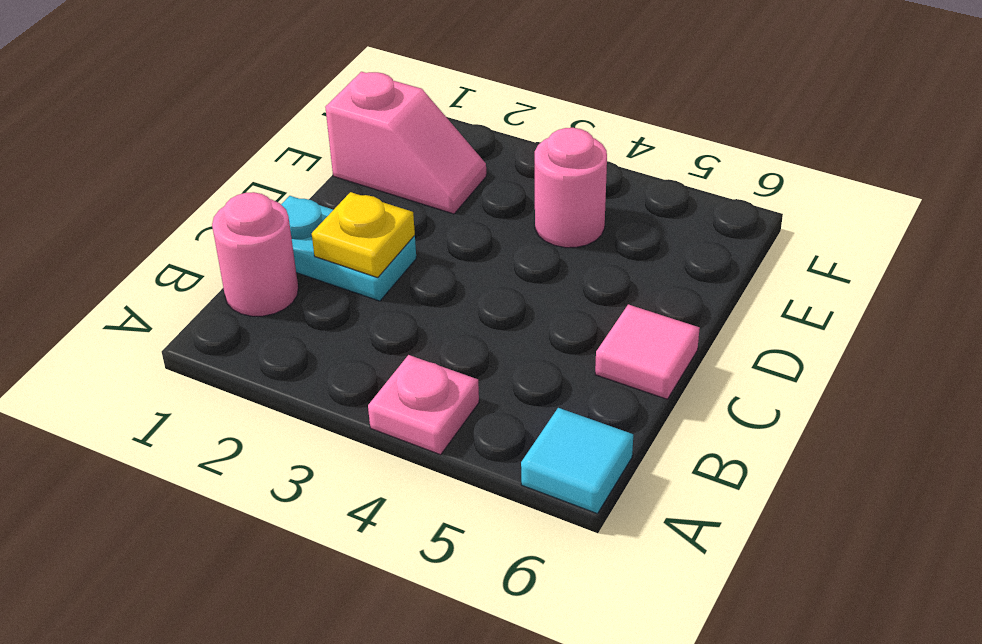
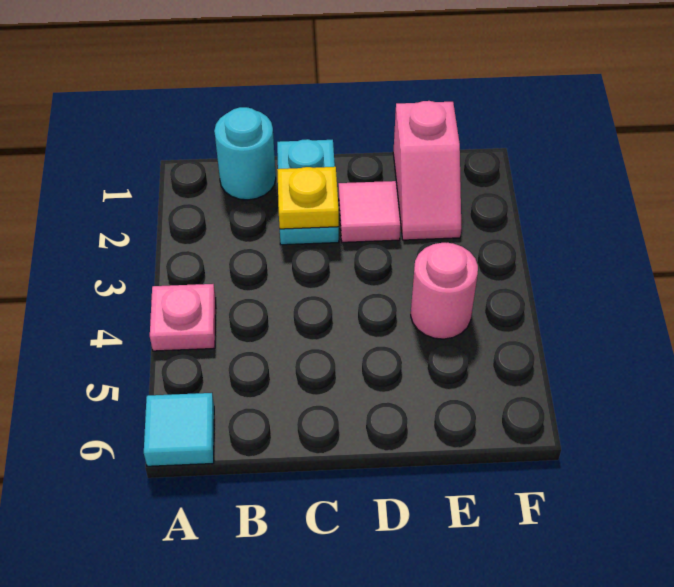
pink 1x1 round brick [212,192,298,316] -> cyan 1x1 round brick [214,107,276,200]
pink 1x1 tile [595,305,700,399] -> pink 1x1 tile moved to [339,181,401,242]

